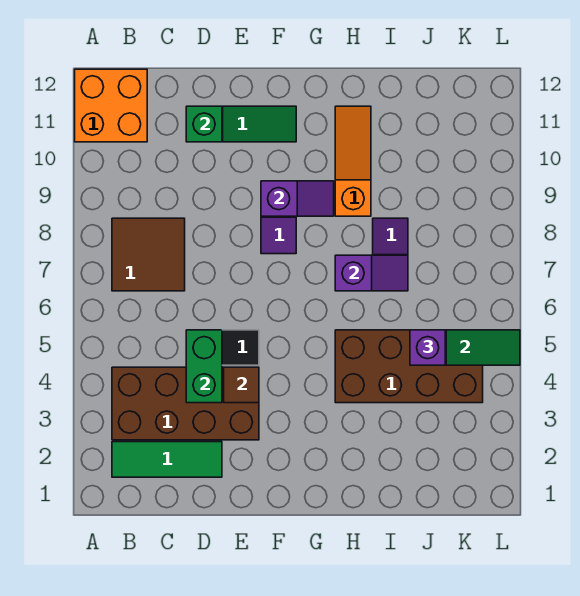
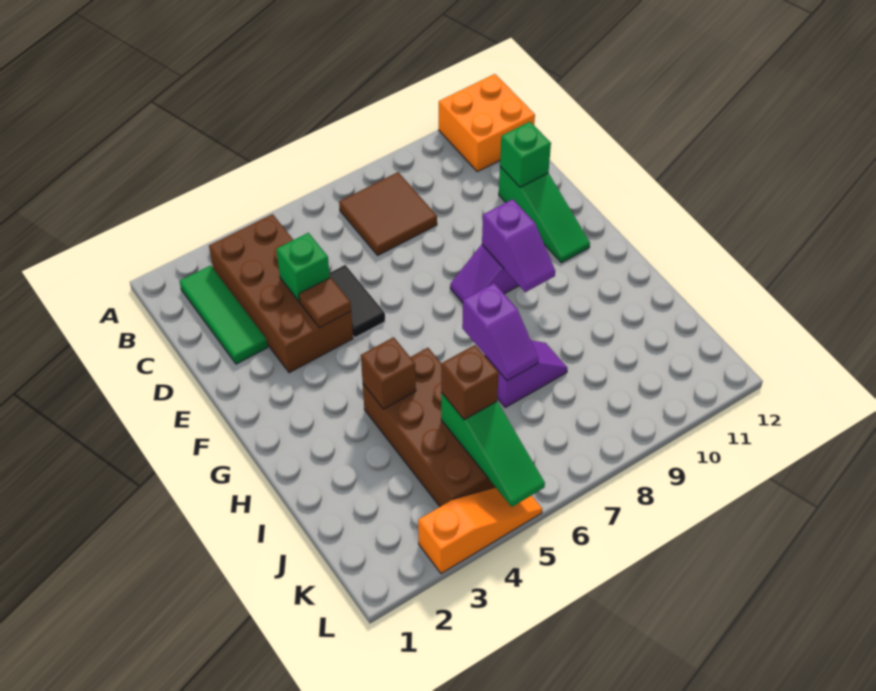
green 1x2 brick [186,330,222,403] -> green 1x1 brick [276,233,330,302]
none -> brown 1x1 brick [361,337,416,409]
orange 1x3 slope [335,106,371,216] -> orange 1x3 slope moved to [418,487,542,574]
purple 1x1 brick [410,330,445,365] -> brown 1x1 brick [441,345,499,420]

